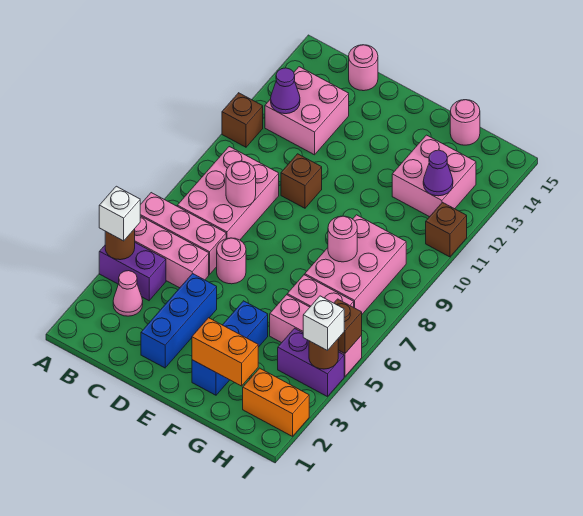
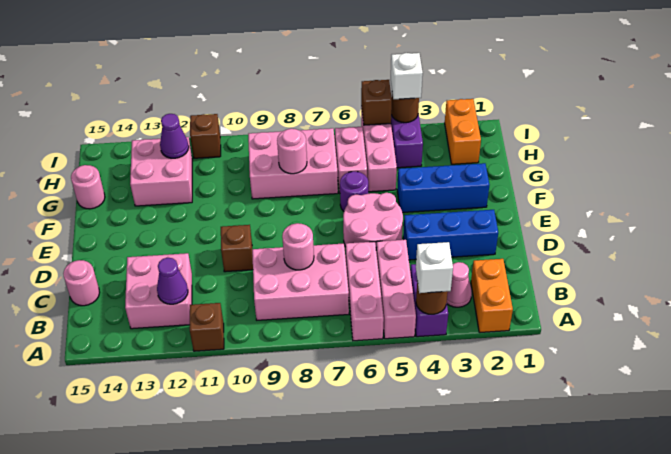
pink 1x1 round brick [217,238,246,284] -> pink 2x2 round brick [343,193,403,247]
orange 1x2 brick [192,318,258,386] -> orange 1x2 brick moved to [471,259,513,333]
none -> purple 1x1 round brick [340,171,368,211]

